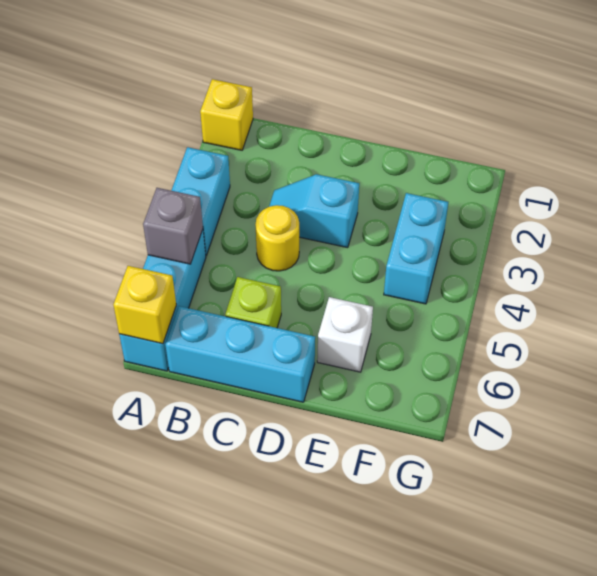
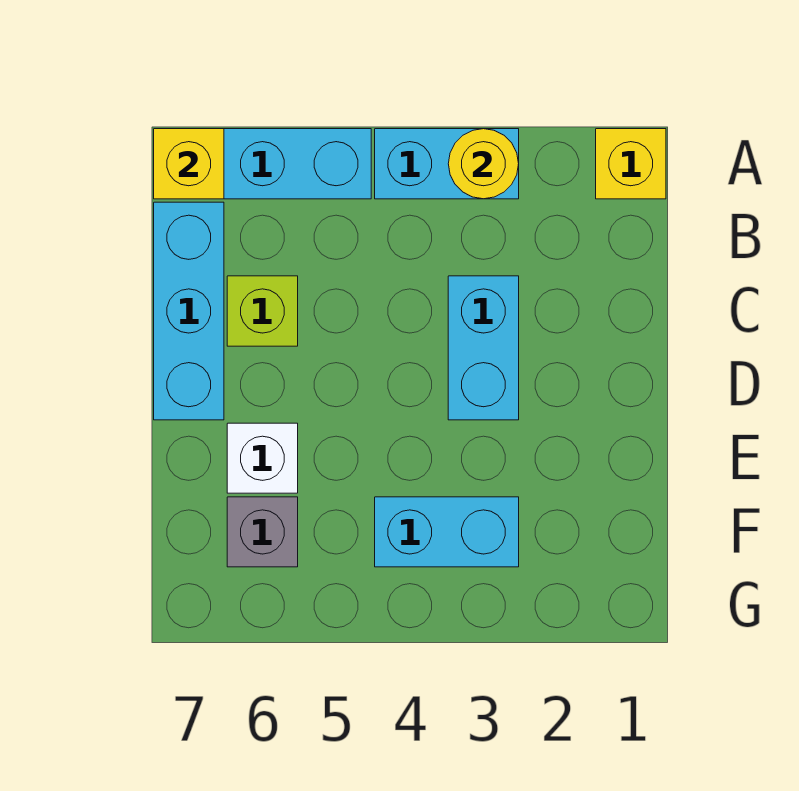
grey 1x1 brick [143,188,203,264] -> grey 1x1 brick moved to [227,497,298,567]
cyan 1x2 slope [269,174,359,248] -> cyan 1x2 brick [448,276,519,420]
yellow 1x1 round brick [255,205,299,271] -> yellow 1x1 round brick moved to [448,129,519,199]

